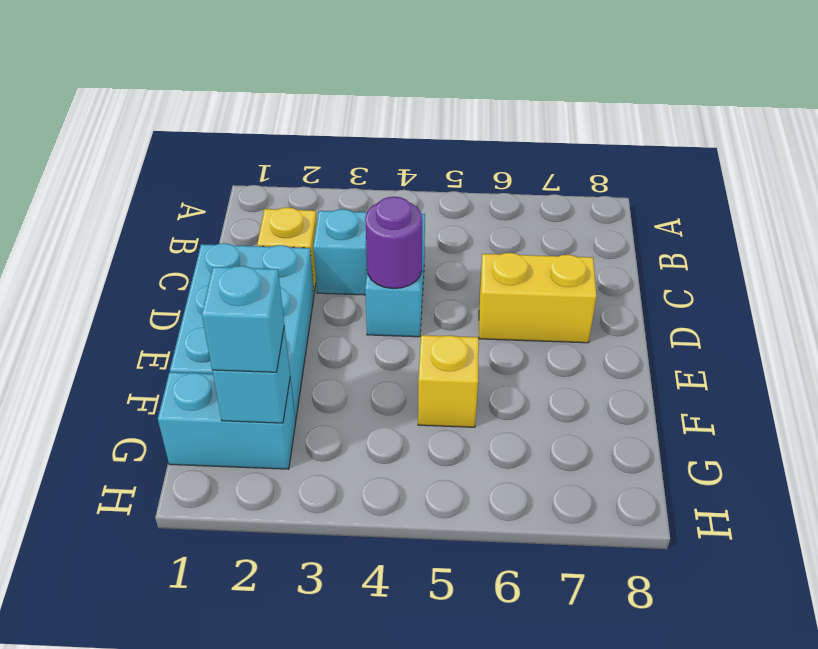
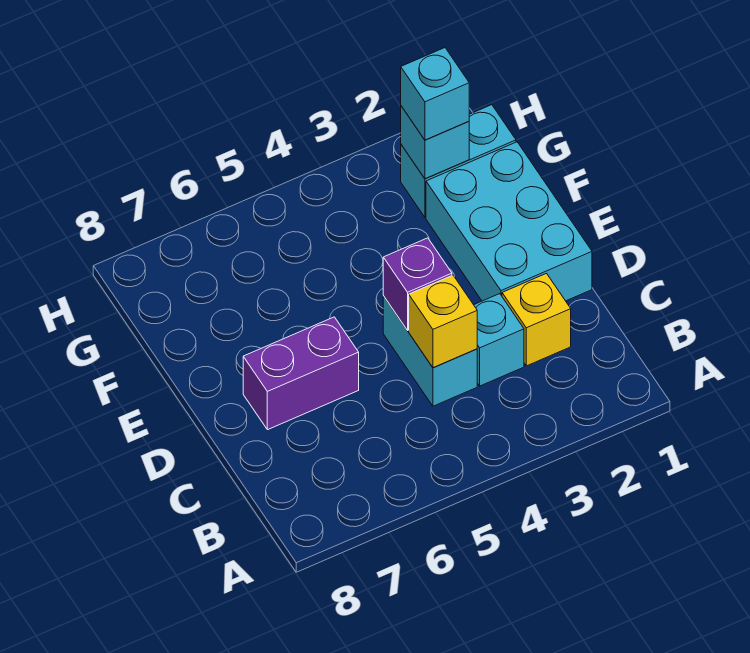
purple 1x1 round brick [365,197,422,289] -> purple 1x1 brick [383,238,452,330]
yellow 1x2 brick [479,253,597,343] -> purple 1x2 brick [243,317,359,430]
yellow 1x1 brick [418,335,479,427] -> yellow 1x1 brick moved to [409,275,477,368]

